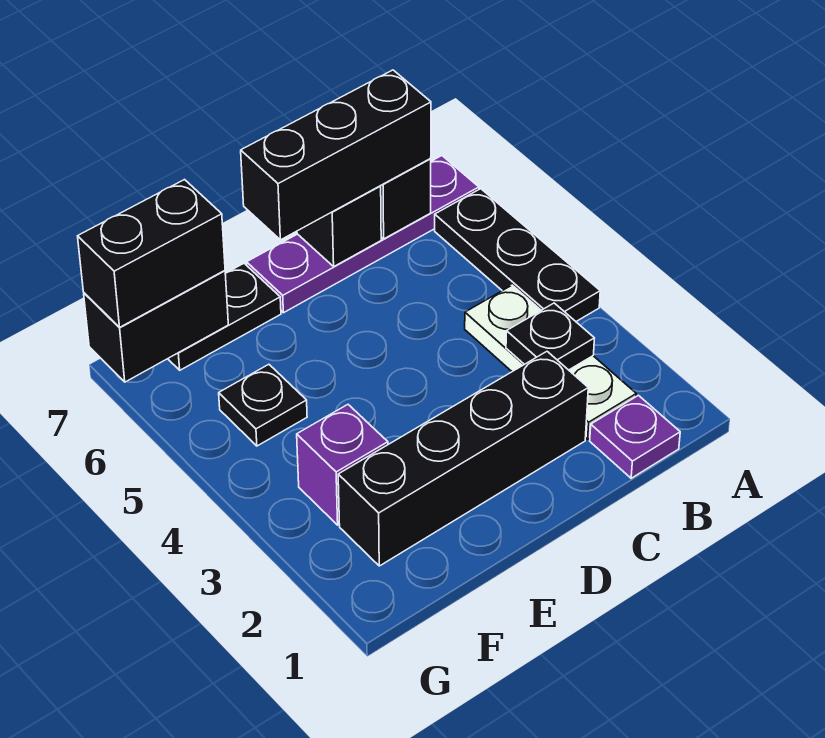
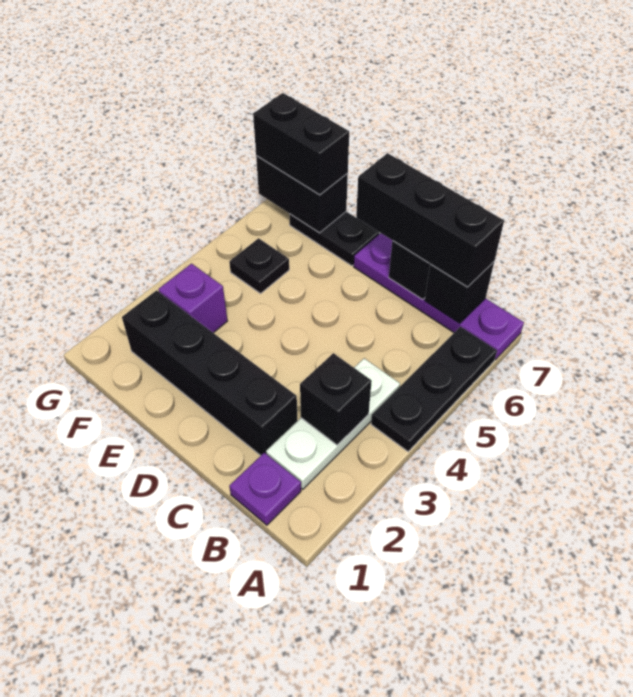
black 1x1 plate [506,303,594,370] -> black 1x1 brick [300,353,372,445]

